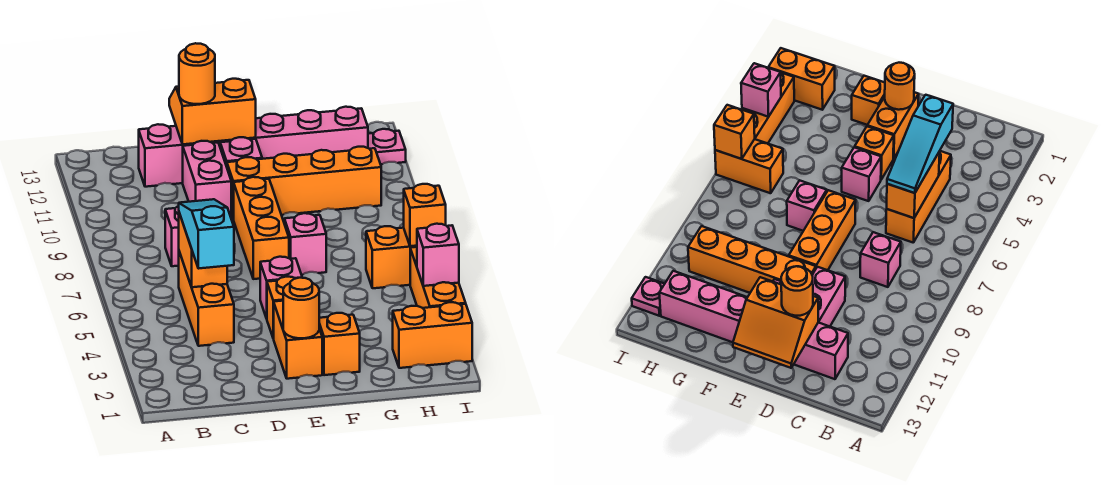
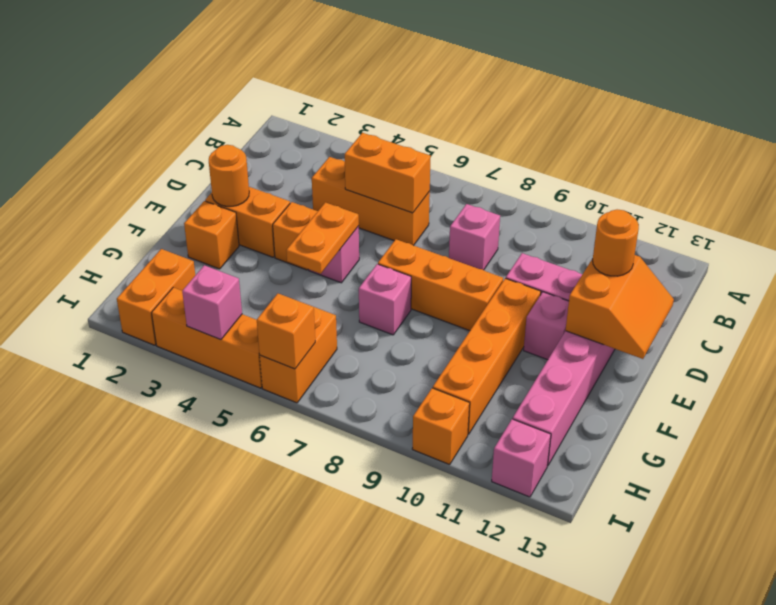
cyan 1x3 slope [179,199,234,269] -> none
none -> orange 1x2 plate [286,202,359,274]
none -> orange 1x1 brick [412,388,470,465]
pink 1x1 plate [368,129,406,164] -> pink 1x1 brick [492,419,551,497]

